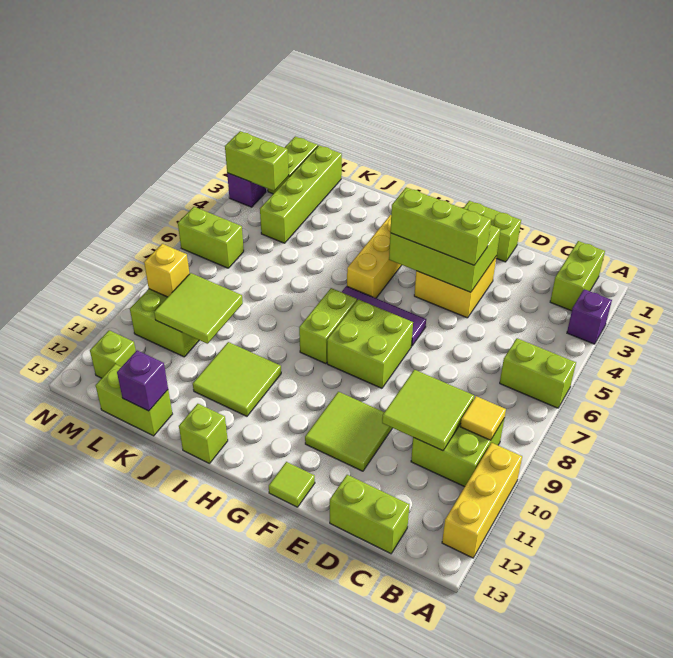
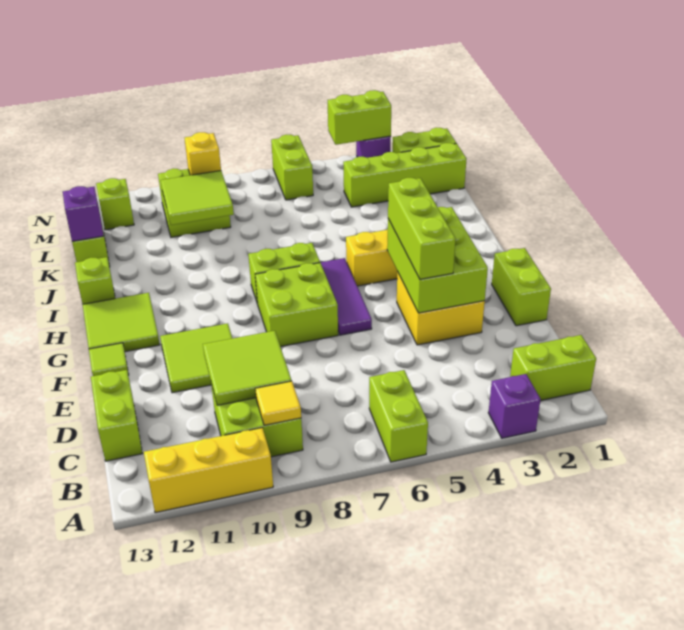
lime 2x2 tile [193,342,281,416] -> lime 2x2 tile moved to [83,293,160,352]
lime 1x2 brick [225,131,289,191] -> lime 1x2 brick turned to [328,90,391,145]

